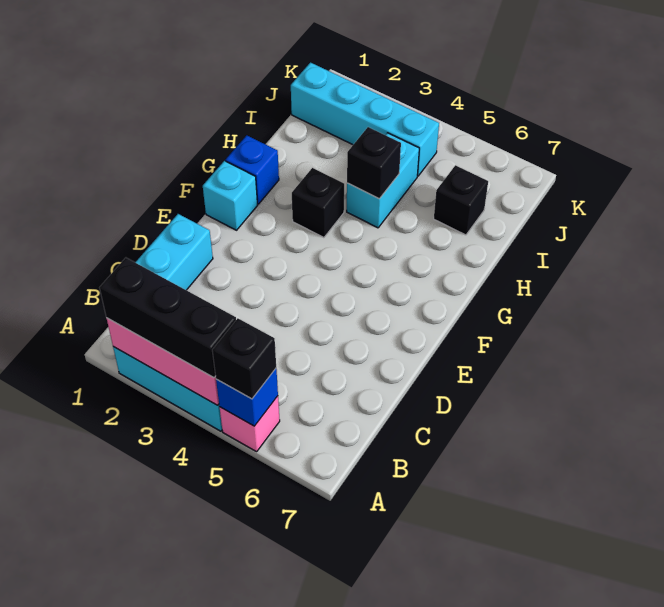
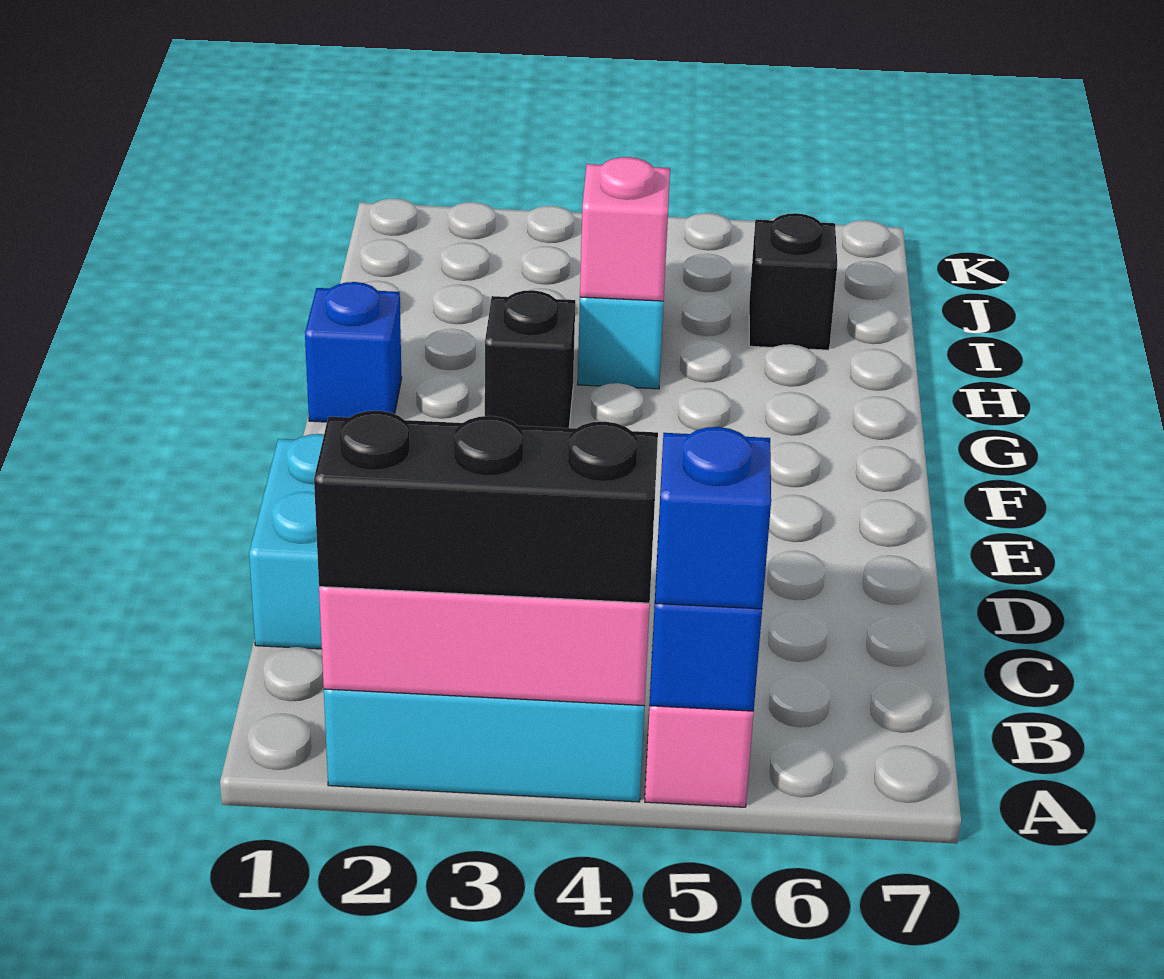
black 1x1 brick [212,318,276,399] -> blue 1x1 brick [655,427,771,609]
cyan 1x1 brick [203,161,258,230] -> none
black 1x1 brick [347,127,401,199] -> pink 1x1 brick [580,157,670,301]
cyan 1x4 brick [291,63,439,176] -> none

